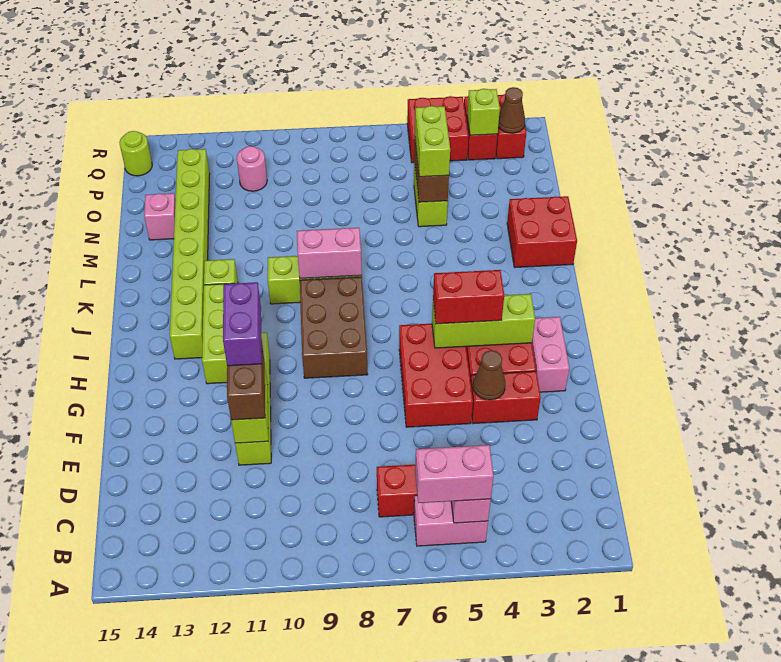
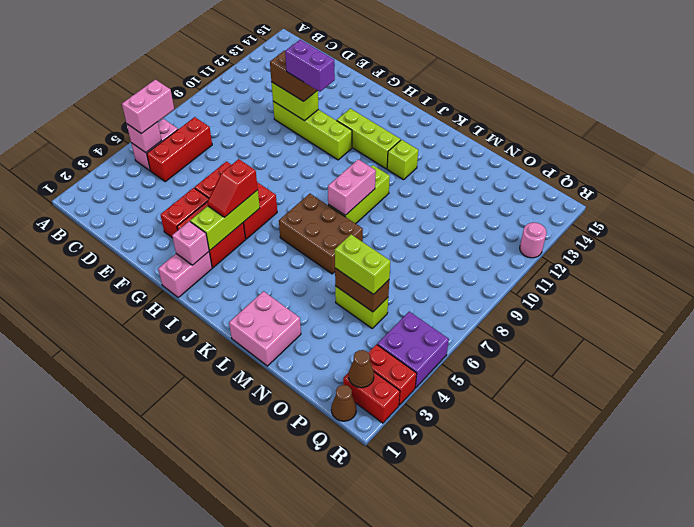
brown 1x1 cone [473,350,505,400] -> brown 1x1 cone moved to [331,385,356,421]
pink 1x2 brick [532,317,569,392] -> pink 1x2 brick turned to [158,252,212,297]
red 1x2 brick [433,270,504,324] -> red 1x2 slope [207,159,258,217]
brown 2x3 brick [300,277,368,378] -> brown 2x3 brick moved to [279,194,363,274]
lime 1x8 brick [170,149,210,359] -> none
red 2x2 brick [507,196,577,267] -> pink 2x2 brick [229,291,301,366]
pink 1x1 brick [144,193,176,240] -> pink 1x1 brick moved to [172,221,209,265]
pink 1x1 round brick [237,146,267,191] -> pink 1x1 round brick moved to [520,223,547,258]
lime 1x1 brick [467,89,500,135] -> none
red 2x2 brick [407,96,469,163] -> purple 2x2 brick [377,312,449,388]
lime 1x1 round brick [119,131,152,176] -> none

